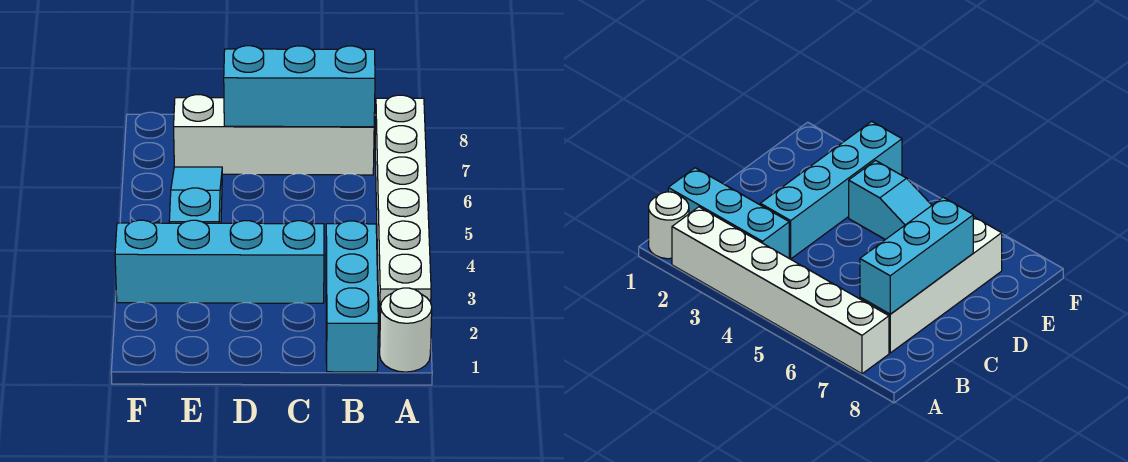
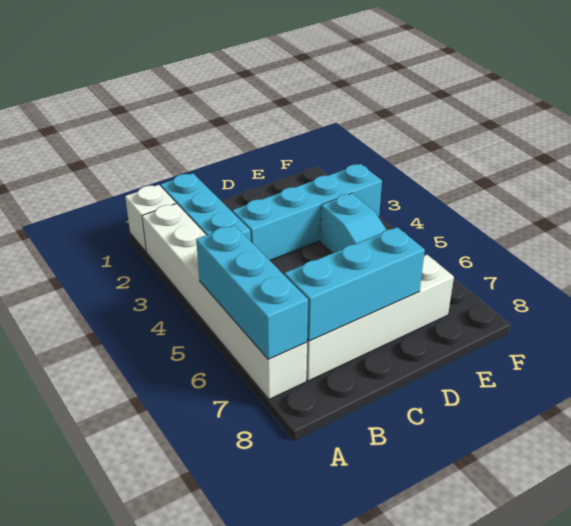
white 1x1 round brick [380,288,432,372] -> white 1x1 brick [125,185,176,252]
none -> cyan 1x3 brick [196,225,308,360]

